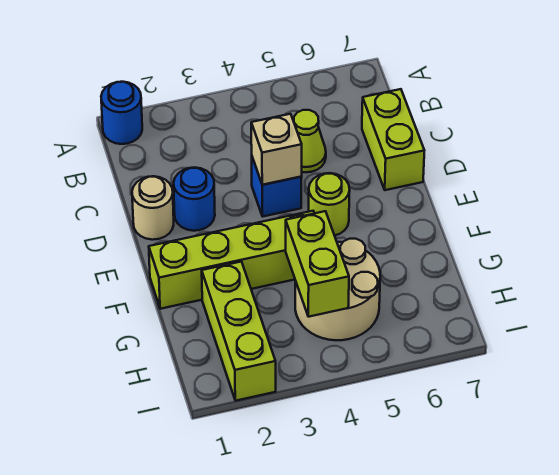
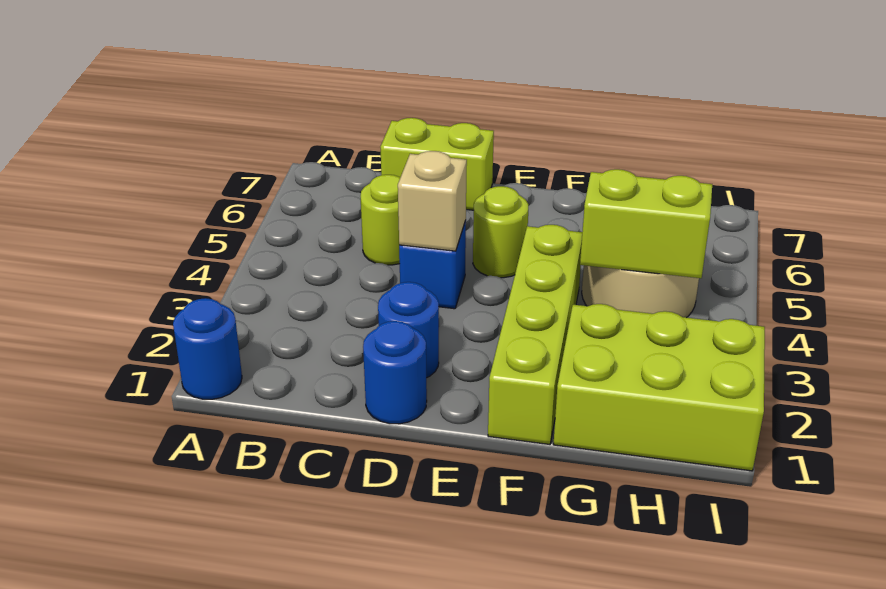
lime 1x1 cone [294,110,326,172] -> lime 1x1 round brick [361,175,400,265]
tan 1x1 round brick [132,176,174,240] -> blue 1x1 round brick [363,321,427,424]
lime 1x3 brick [202,262,276,401] -> lime 2x3 brick [553,304,765,471]

